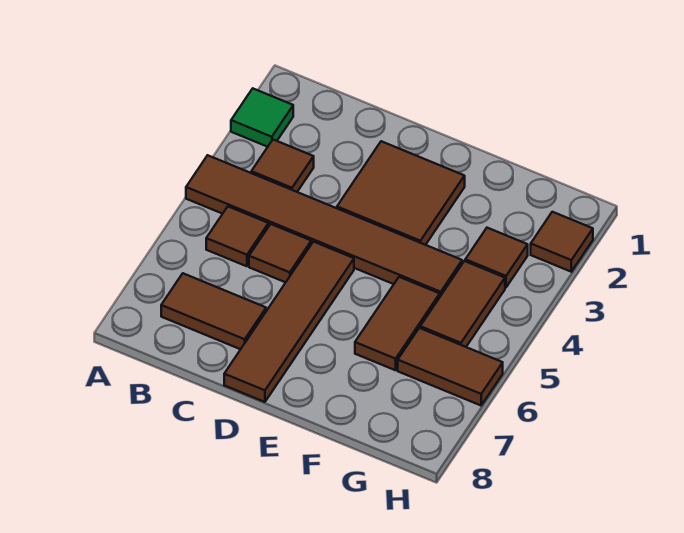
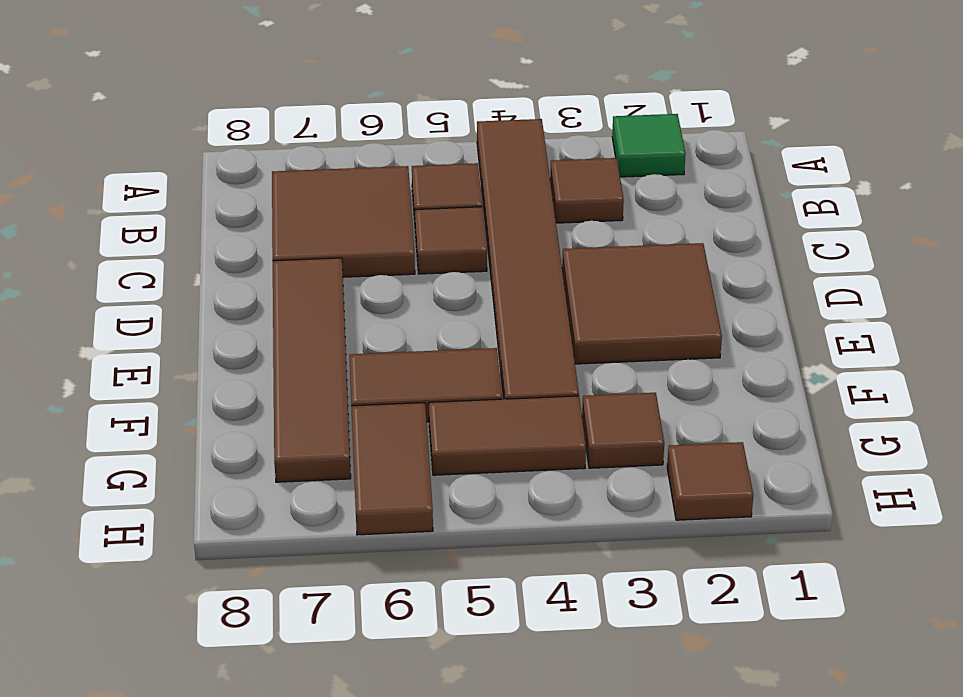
brown 1x2 tile [161,273,266,349] -> brown 2x2 tile [272,166,415,277]
brown 1x4 tile [224,242,354,402] -> brown 1x4 tile turned to [273,258,351,482]

